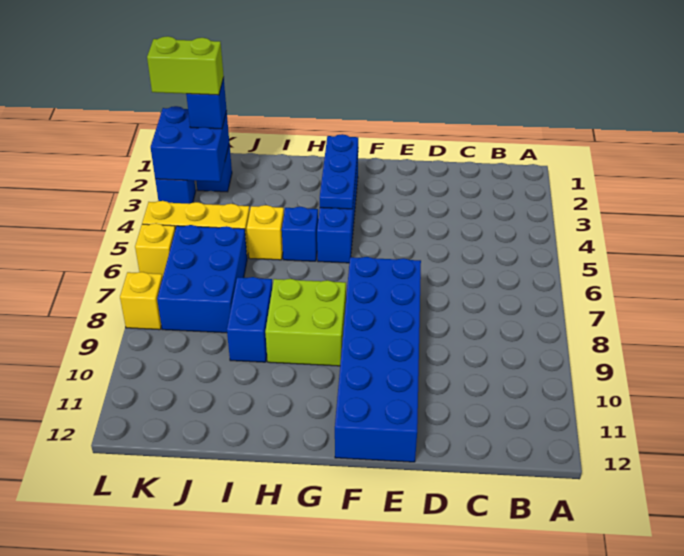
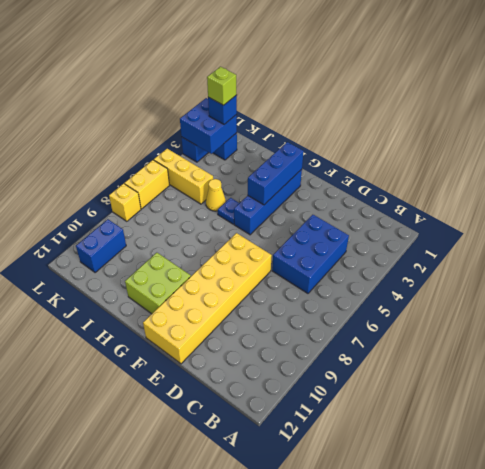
blue 2x6 brick [335,257,421,462] -> yellow 2x6 brick [143,233,272,364]
blue 1x3 plate [320,134,358,209] -> blue 1x3 brick [248,142,304,205]
lime 2x2 brick [265,279,346,366] -> lime 2x2 brick moved to [125,253,191,314]
blue 1x1 brick [282,207,318,261] -> blue 1x1 plate [218,198,239,224]
yellow 1x1 brick [247,205,284,260] -> yellow 1x1 cone [206,179,226,211]
blue 1x2 brick [227,277,272,362] -> blue 1x2 brick moved to [76,219,126,273]
blue 2x3 brick [157,225,247,333] -> blue 2x3 brick moved to [272,215,349,293]
lime 1x2 brick [147,36,224,95] -> lime 1x1 brick [207,67,237,105]
yellow 1x1 brick [135,223,175,277] -> yellow 1x2 brick [124,160,169,209]

